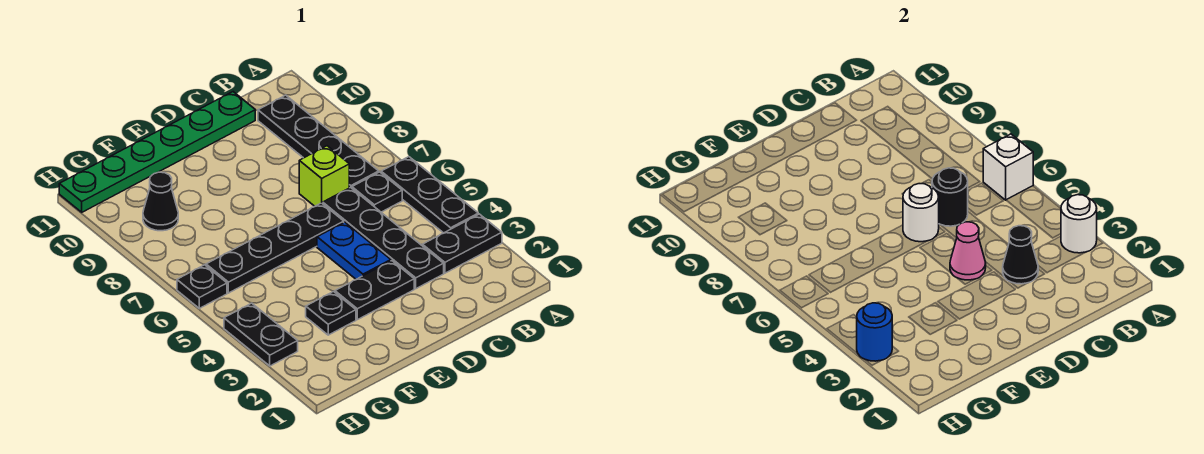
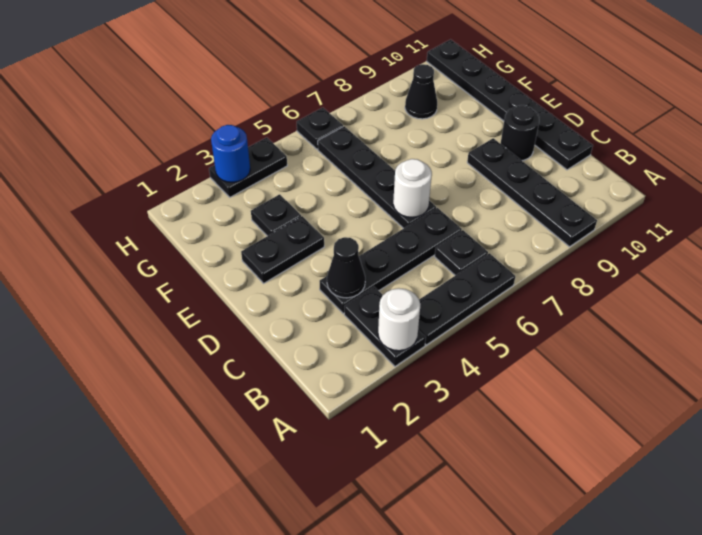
white 1x1 brick [983,134,1033,200] -> none
black 1x4 plate [258,95,379,188] -> black 1x4 plate turned to [467,138,597,247]
black 1x1 round brick [932,168,968,226] -> black 1x1 round brick moved to [500,105,539,161]
lime 1x1 brick [299,146,349,206] -> none
green 1x6 plate [59,92,255,212] -> black 1x6 plate [427,40,593,170]
black 1x2 plate [335,261,414,320] -> black 1x2 plate turned to [241,216,324,283]
blue 1x2 plate [317,222,391,279] -> none
pink 1x1 cone [950,222,986,280] -> none

